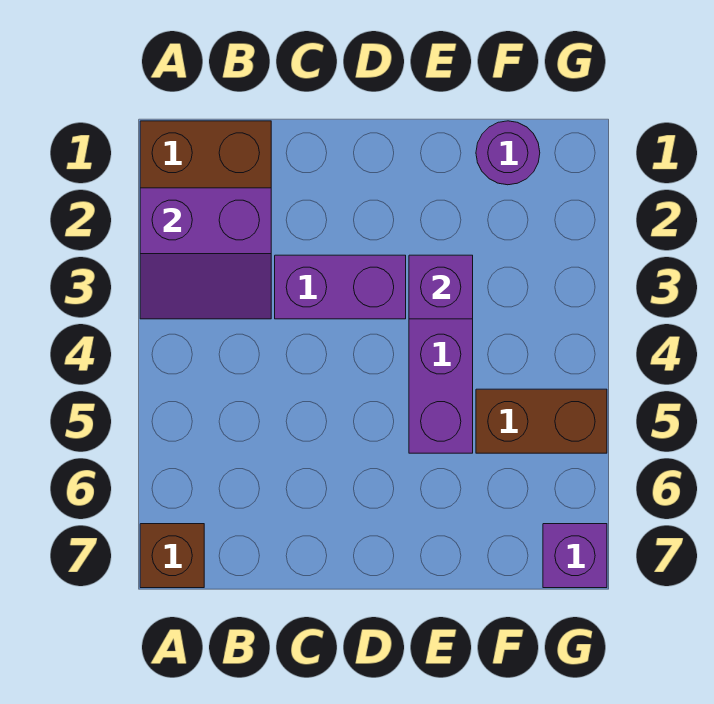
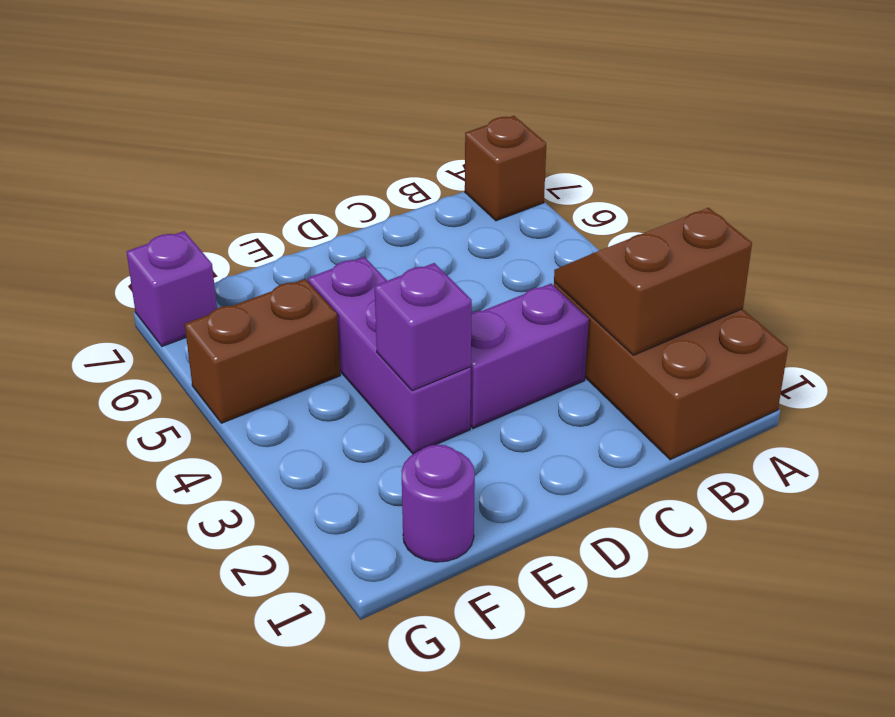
purple 2x2 slope [140,188,271,319] -> brown 2x2 slope [554,208,752,355]

